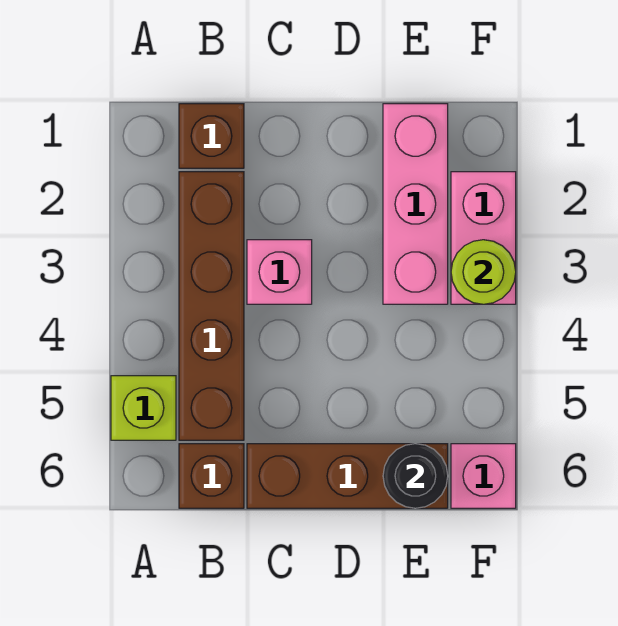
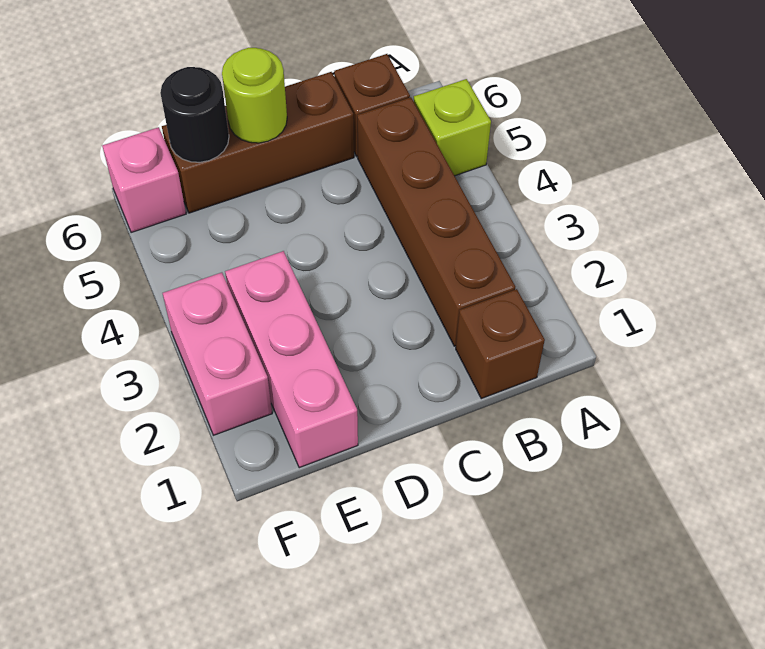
pink 1x1 brick [247,240,312,304] -> none
lime 1x1 round brick [451,240,516,304] -> lime 1x1 round brick moved to [222,48,287,143]

